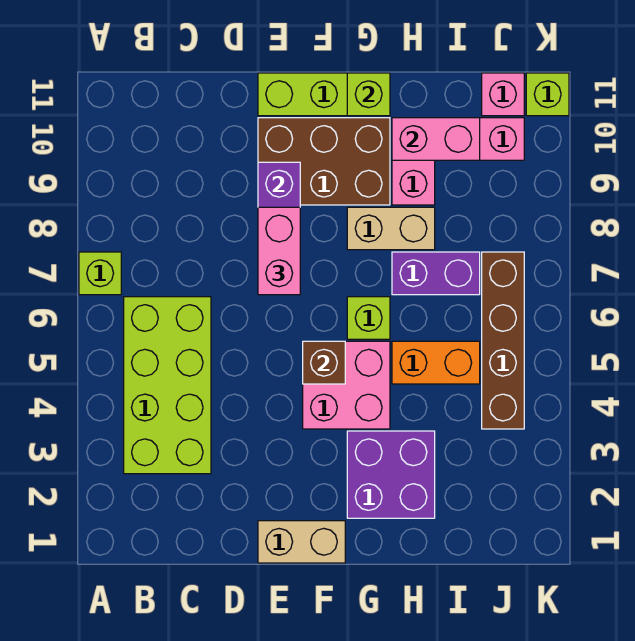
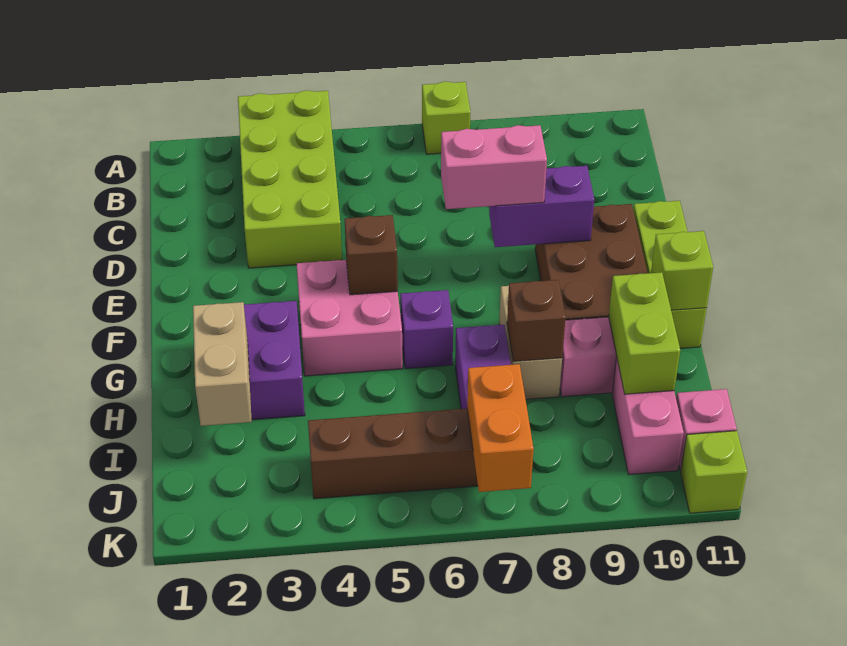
lime 2x4 brick [124,297,211,474] -> lime 2x4 brick turned to [238,90,342,268]
tan 1x2 brick [258,521,345,563] -> tan 1x2 brick moved to [193,302,252,426]
lime 1x1 brick [347,297,390,339] -> purple 1x1 brick [400,290,453,369]
orange 1x2 brick [392,341,480,384] -> orange 1x2 brick moved to [467,364,534,492]
none -> brown 1x1 brick [507,280,566,361]
pink 1x2 brick [392,118,480,160] -> lime 1x2 brick [609,272,680,394]

